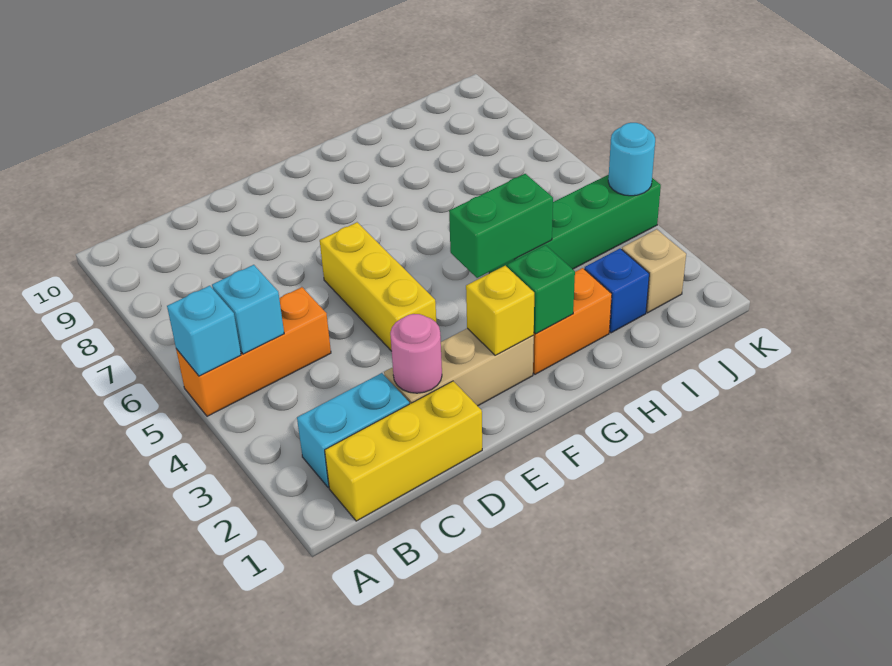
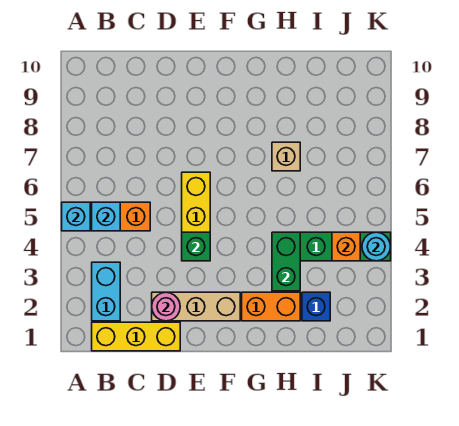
cyan 1x2 brick [297,373,409,488] -> cyan 1x2 brick turned to [92,262,120,321]
yellow 1x1 brick [466,266,534,355] -> none
green 1x1 brick [507,245,575,334] -> green 1x1 brick moved to [182,232,210,261]
green 1x2 brick [449,174,553,278] -> green 1x2 brick turned to [272,232,300,291]
tan 1x1 brick [622,229,686,313] -> tan 1x1 brick moved to [272,142,300,171]
none -> orange 1x1 brick [332,232,360,261]

